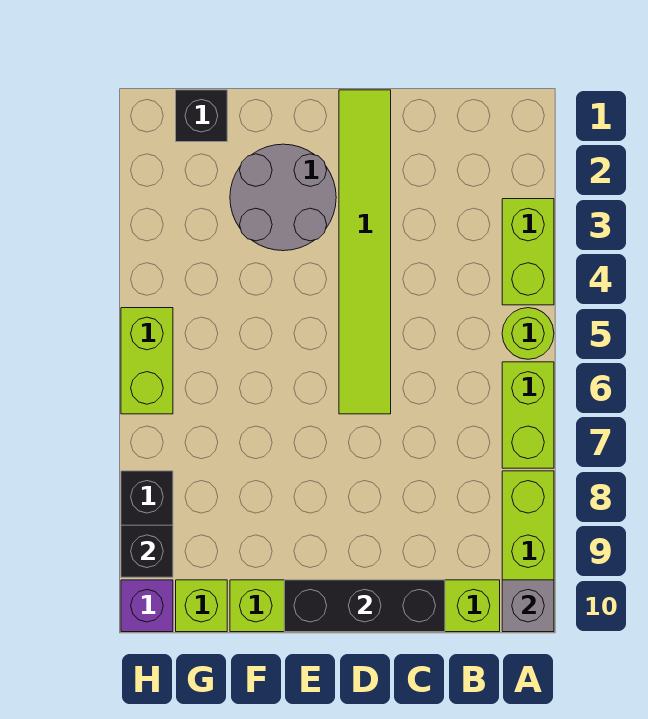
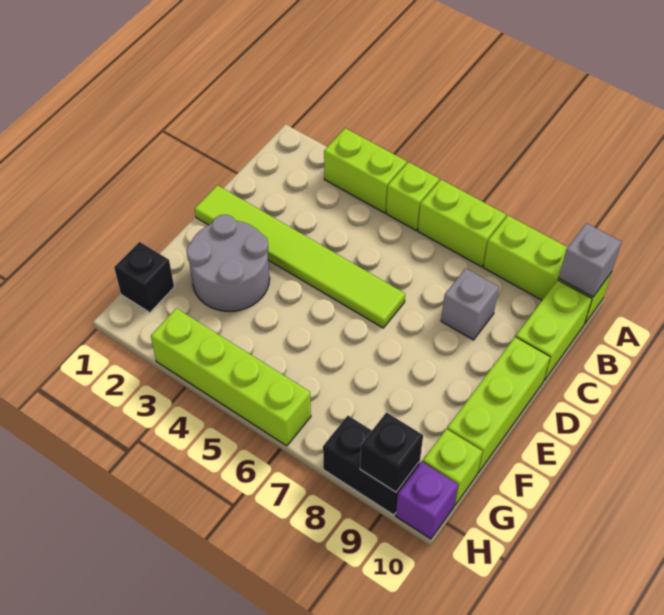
lime 1x1 round brick [502,308,554,359] -> lime 1x1 brick [386,162,439,230]
none -> grey 1x1 brick [441,268,499,340]
black 1x3 brick [284,580,445,632] -> none
lime 1x2 brick [121,308,173,414] -> lime 1x4 brick [151,308,311,446]

